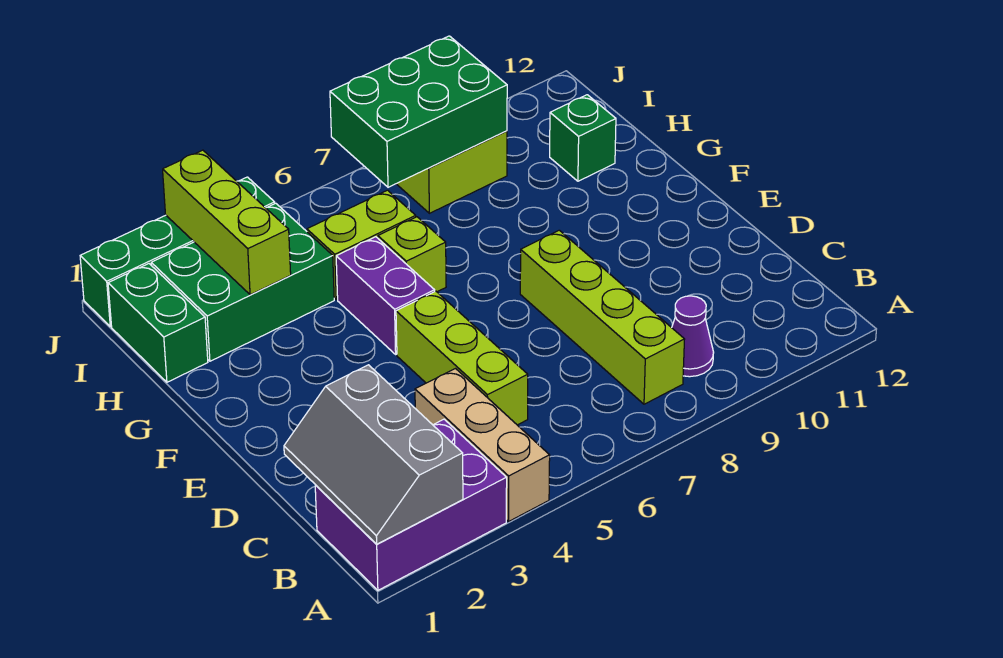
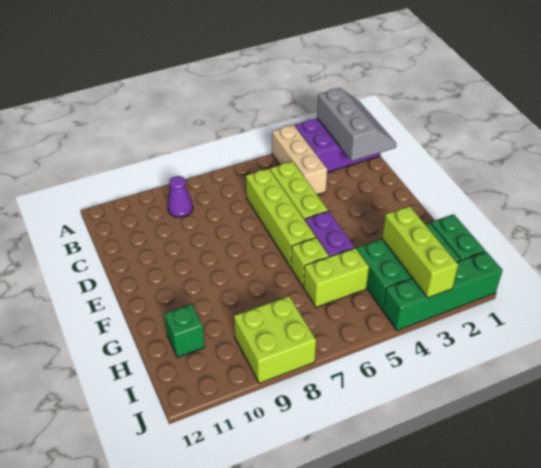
lime 1x4 brick [520,230,685,404] -> lime 1x4 brick moved to [246,169,316,267]
green 2x3 brick [330,36,507,187] -> none

